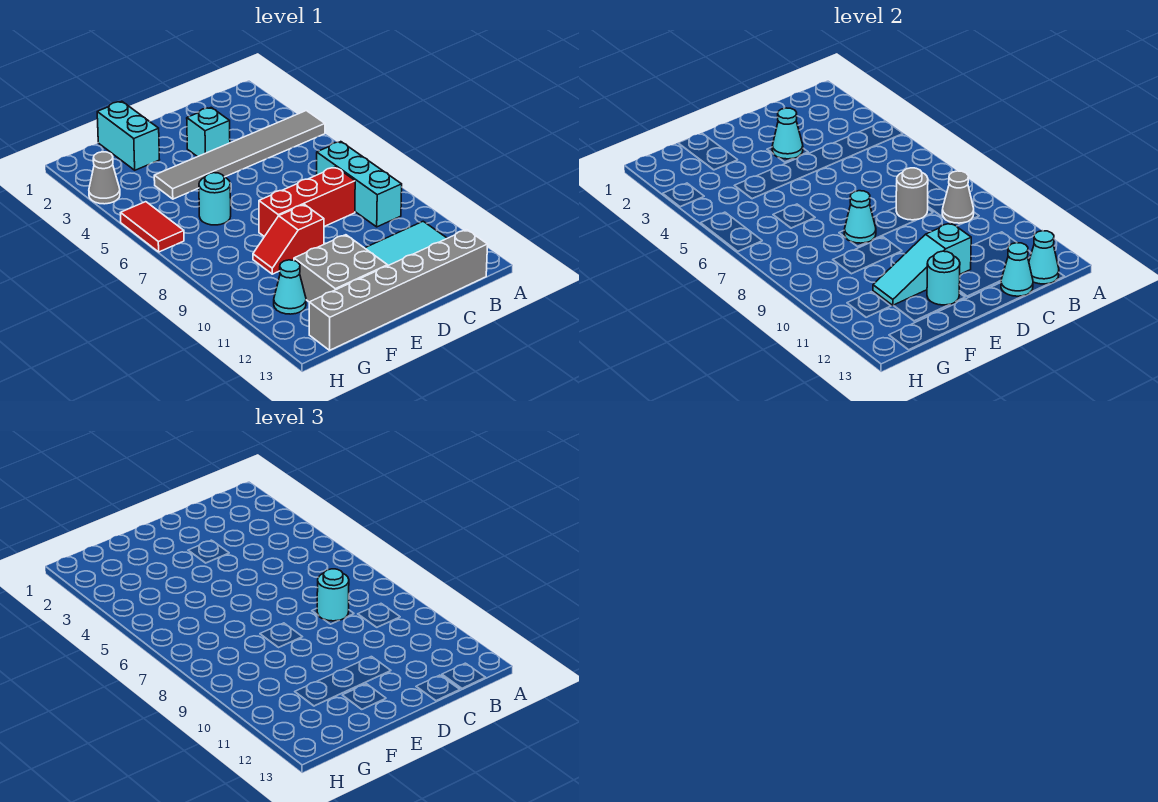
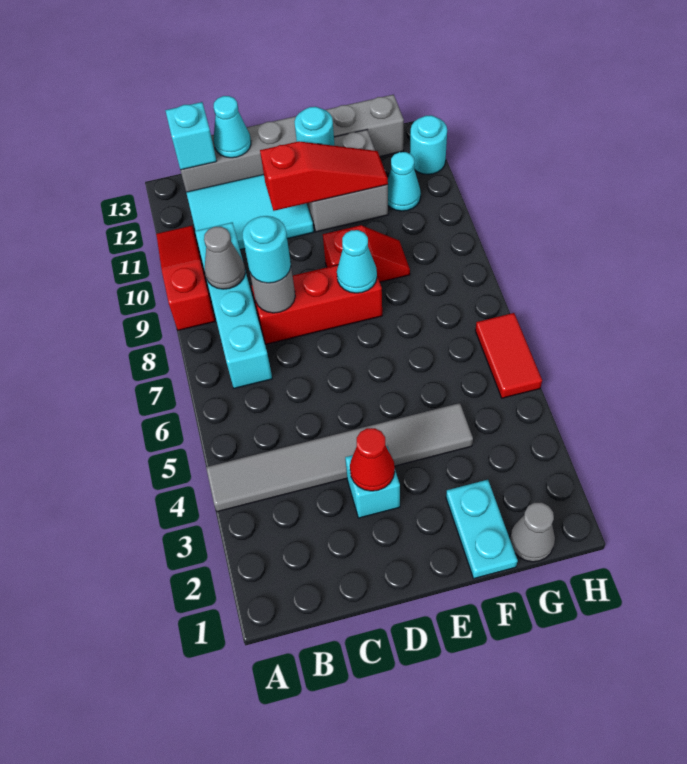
none -> red 1x3 slope [156,226,215,330]
cyan 1x3 brick [317,142,402,227] -> cyan 1x4 brick [195,222,272,388]
cyan 1x1 cone [1029,231,1059,284] -> cyan 1x1 brick [165,102,216,170]
cyan 1x1 cone [772,108,803,159] -> red 1x1 cone [350,428,395,491]
cyan 1x3 slope [873,223,971,305] -> red 1x3 slope [260,141,388,211]
cyan 1x2 brick [97,101,160,170] -> cyan 1x2 plate [446,480,518,578]
cyan 1x1 round brick [199,173,231,225] -> cyan 1x1 round brick moved to [410,115,447,174]
grey 1x1 cone [89,152,120,204] -> grey 1x1 cone moved to [510,502,555,562]

